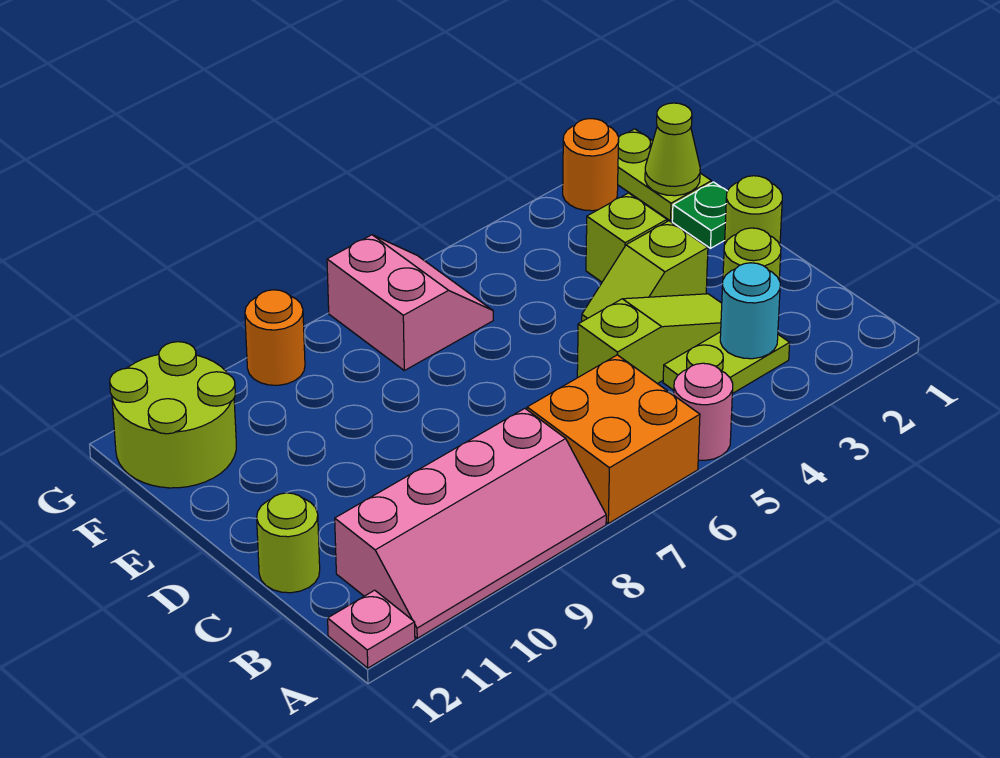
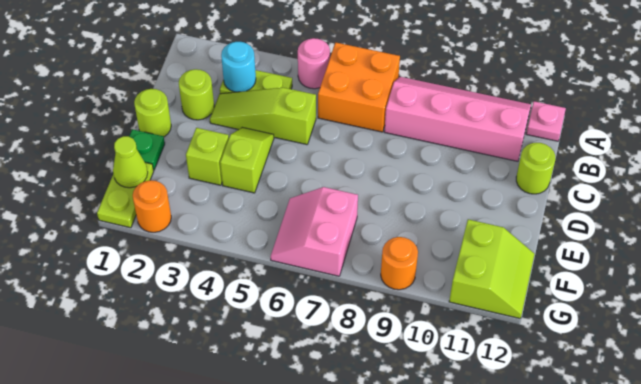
lime 1x2 slope [582,221,708,321] -> lime 1x2 slope turned to [220,128,274,193]
lime 2x2 round brick [110,342,236,488] -> lime 2x2 slope [449,219,535,318]

